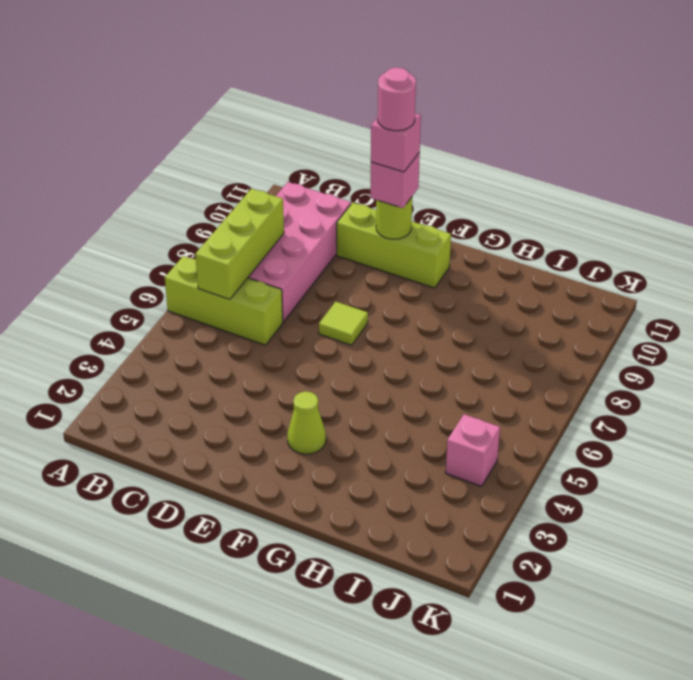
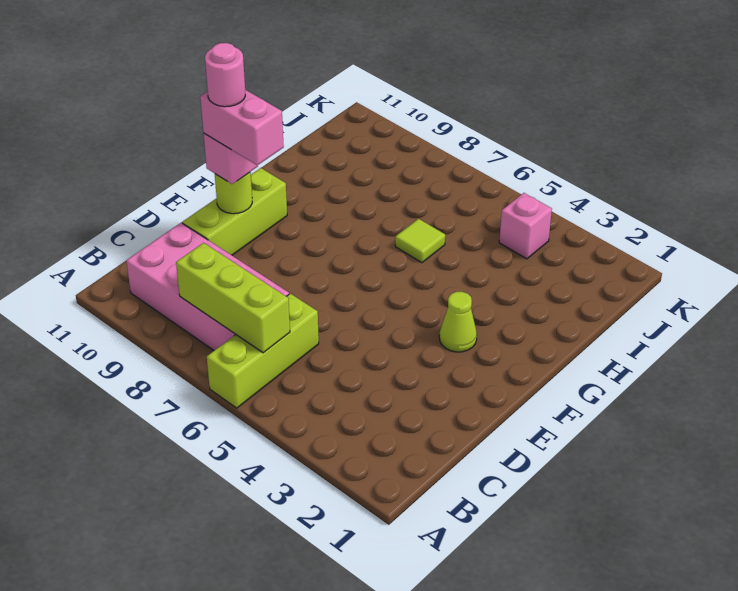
lime 1x1 tile [319,301,368,345] -> lime 1x1 tile moved to [395,219,445,263]
pink 1x1 brick [371,113,421,172] -> pink 1x2 brick [200,90,284,165]

